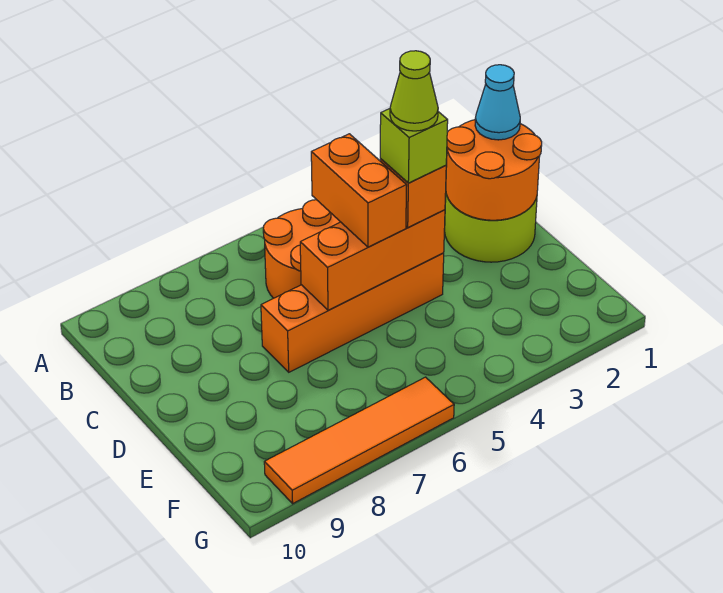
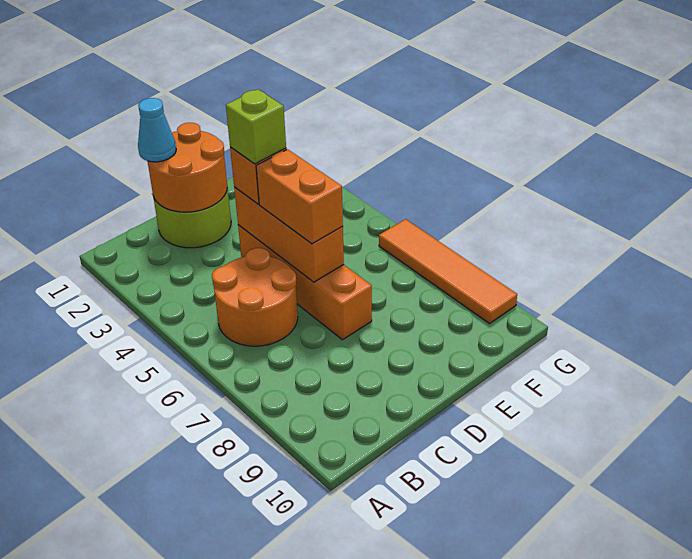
orange 1x2 brick [311,134,407,247] -> orange 1x2 brick turned to [256,149,343,244]
lime 1x1 cone [390,51,438,131] -> none

